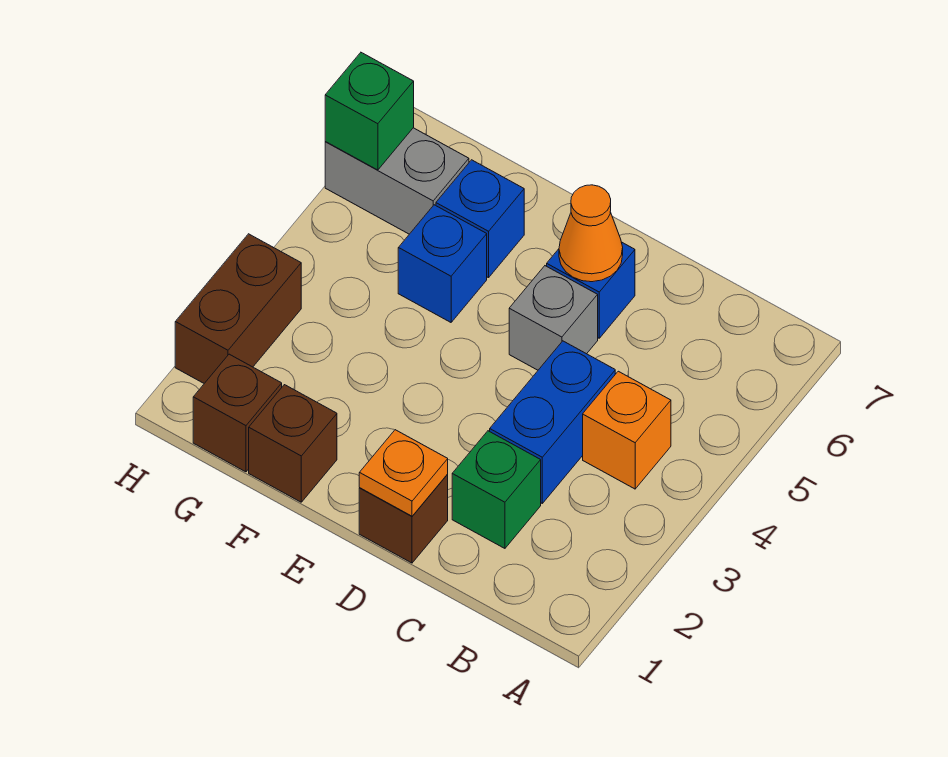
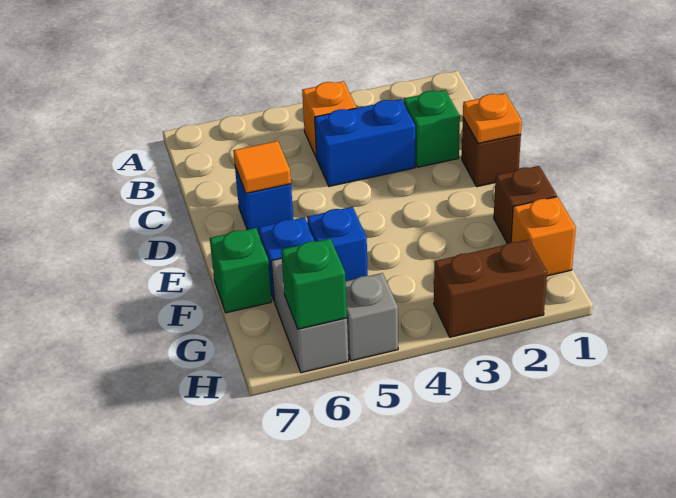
grey 1x1 brick [509,266,598,370] -> grey 1x1 brick moved to [346,273,398,361]
orange 1x1 cone [559,185,623,282] -> orange 1x1 tile [233,141,291,193]
none -> green 1x1 brick [210,228,272,313]
brown 1x1 brick [193,354,282,472] -> orange 1x1 brick [511,197,576,276]

